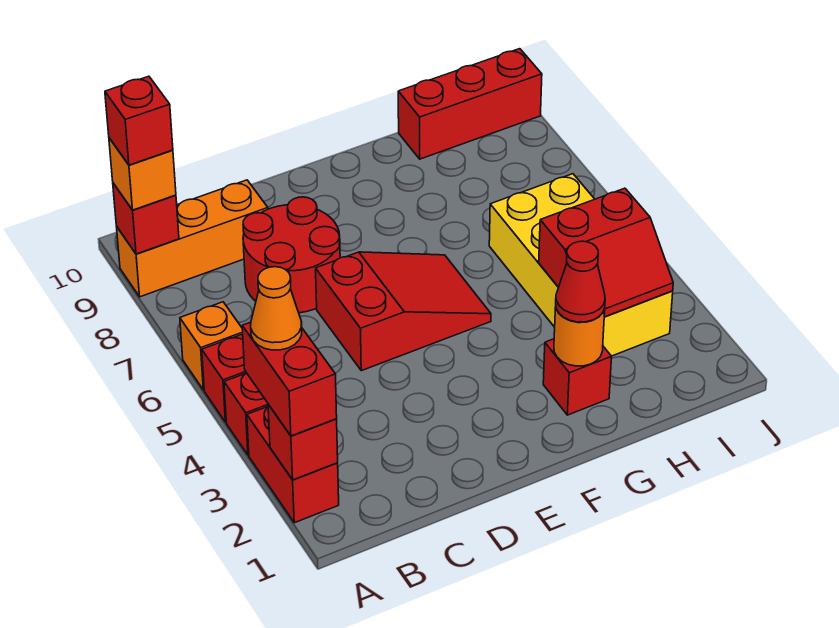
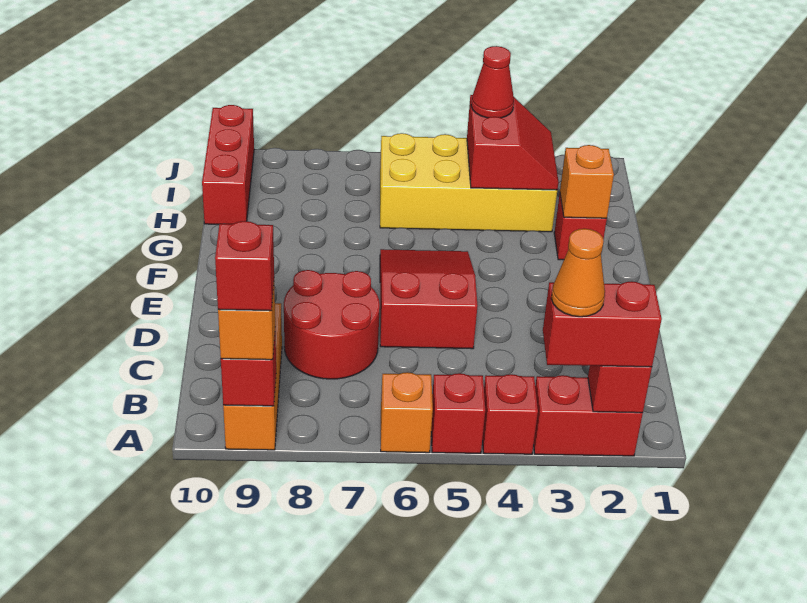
orange 1x1 round brick [554,307,605,366] -> orange 1x1 brick [560,145,614,219]
red 1x1 cone [556,241,605,322] -> red 1x1 cone moved to [471,46,514,118]

